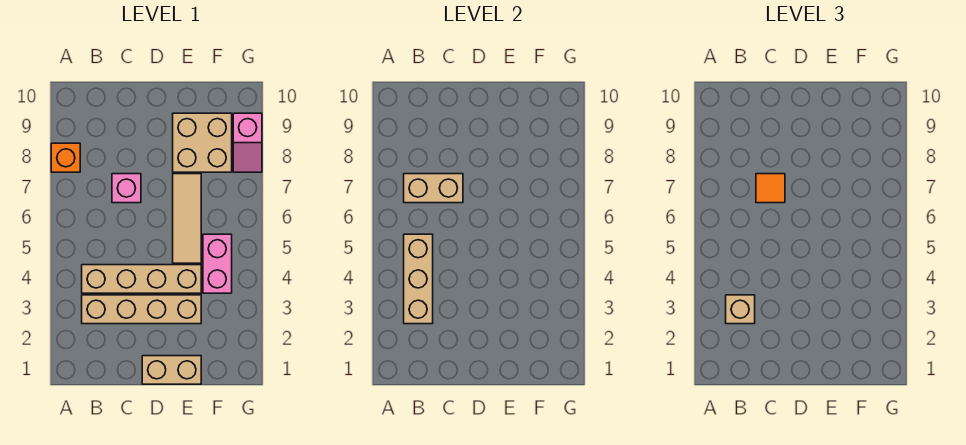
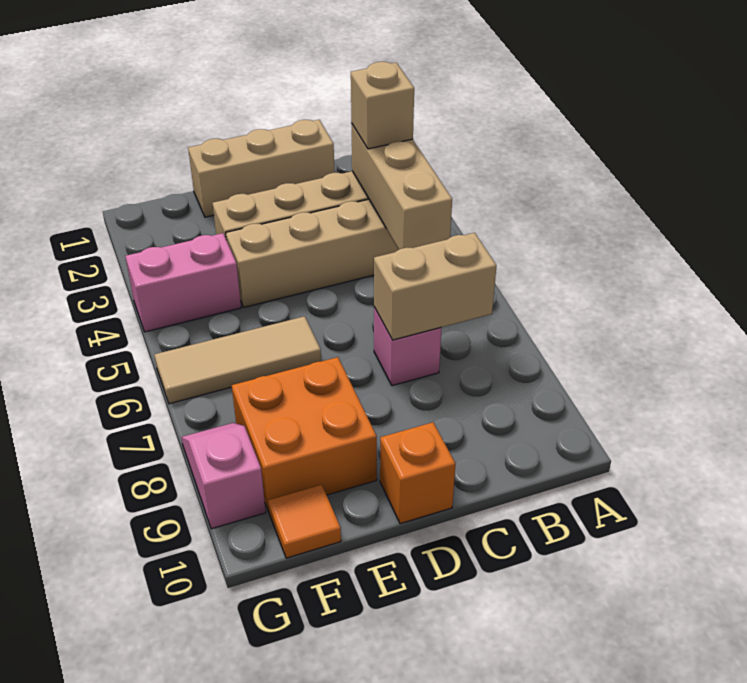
orange 1x1 brick [51,143,80,172] -> orange 1x1 brick moved to [380,422,456,524]
orange 1x1 tile [756,174,785,203] -> orange 1x1 tile moved to [268,485,341,558]
tan 1x2 brick [142,356,201,384] -> tan 1x3 brick [188,120,334,217]
tan 1x3 tile [173,174,201,263] -> tan 1x3 tile turned to [154,316,321,404]
tan 2x2 brick [173,113,232,172] -> orange 2x2 brick [232,357,377,512]
pink 1x2 brick [203,234,232,293] -> pink 1x2 brick turned to [125,233,241,332]

